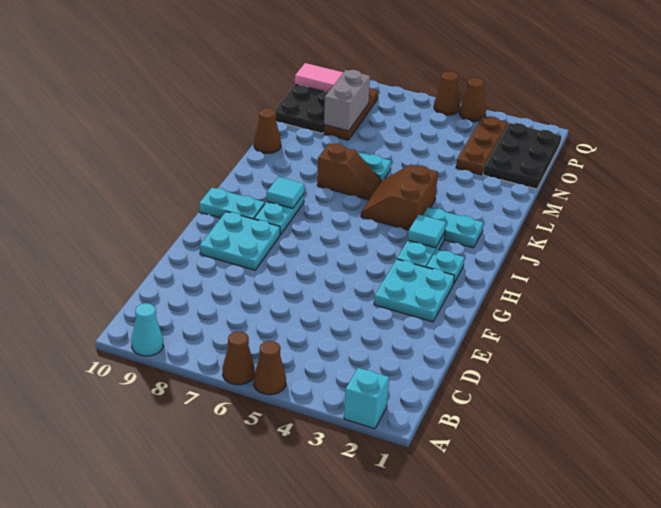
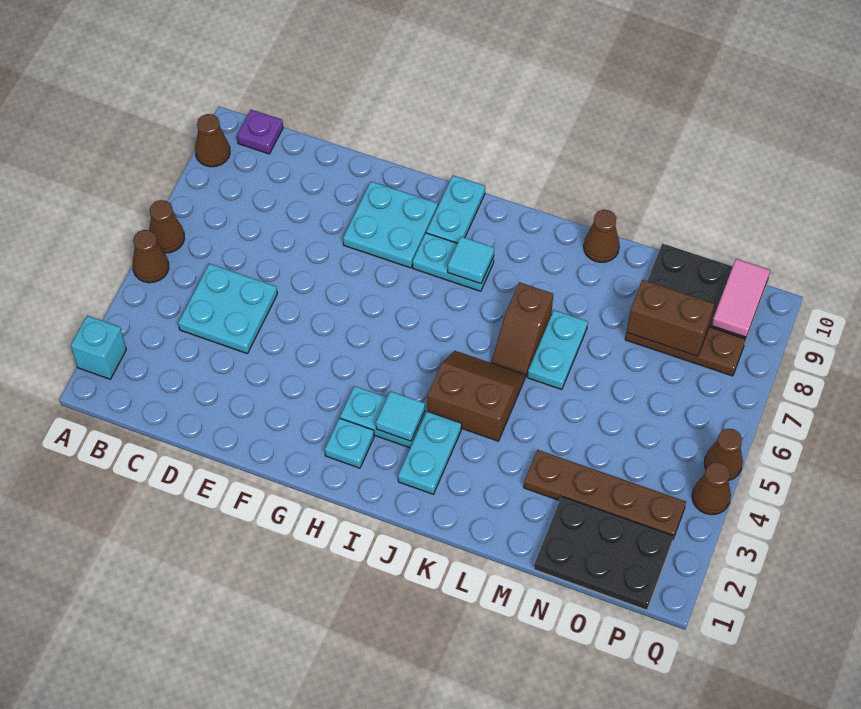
cyan 1x1 cone [131,303,163,356] -> brown 1x1 cone [195,114,230,167]
none -> purple 1x1 plate [237,110,283,154]
cyan 2x2 plate [374,259,454,322] -> cyan 2x2 plate moved to [178,264,277,354]
brown 1x3 plate [456,116,508,175] -> brown 1x4 plate [524,450,686,538]
grey 1x2 brick [324,70,370,131] -> brown 1x2 brick [627,280,714,356]

